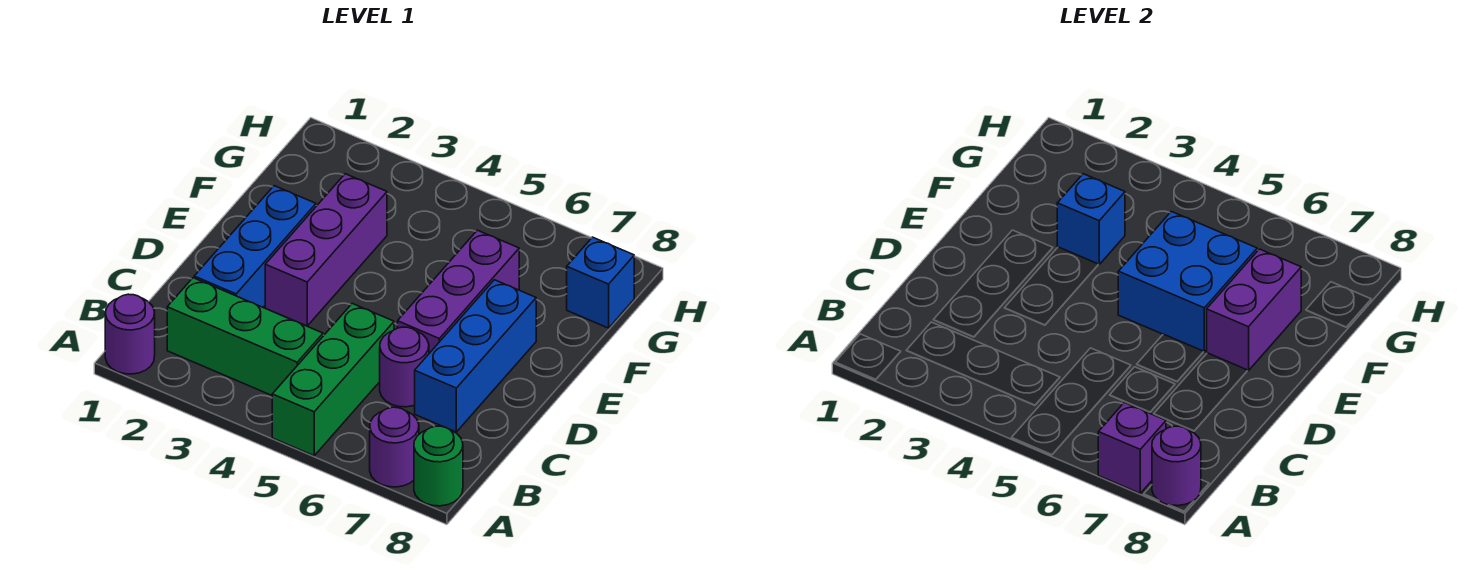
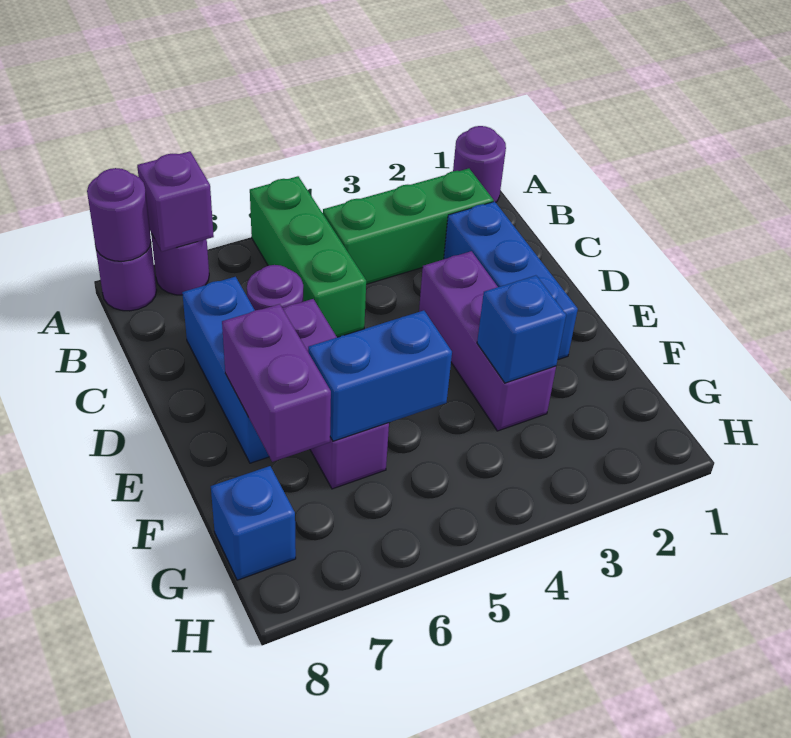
green 1x1 round brick [414,426,463,506] -> purple 1x1 round brick [95,244,157,311]
blue 2x2 brick [1118,211,1257,352] -> blue 1x2 brick [308,310,452,441]

